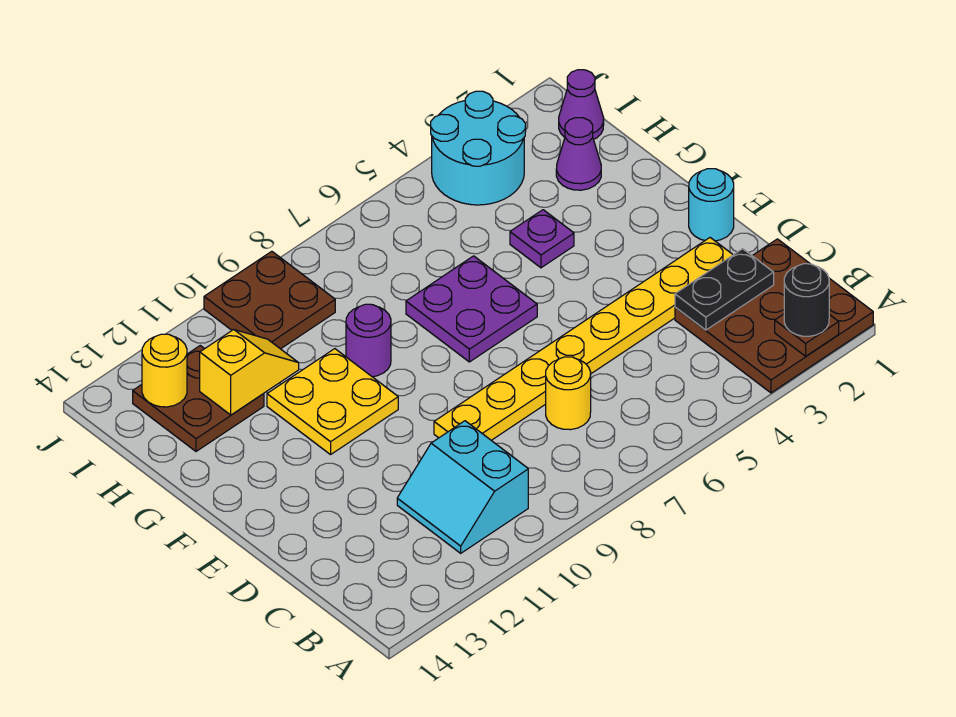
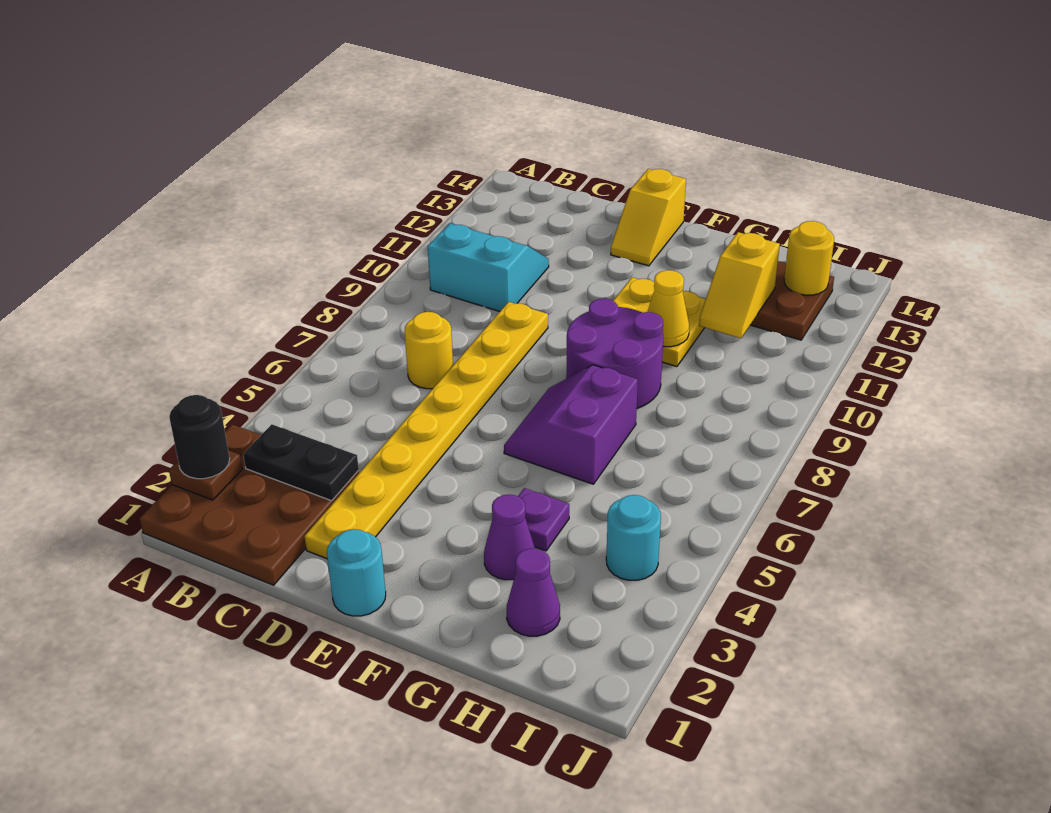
black 1x2 plate [675,249,774,330] -> black 1x2 plate turned to [243,424,359,501]
none -> yellow 1x2 slope [611,169,686,266]
purple 2x2 plate [406,256,537,362] -> purple 2x2 slope [504,365,638,484]
purple 1x1 round brick [346,304,391,377] -> purple 2x2 round brick [566,299,663,408]
none -> yellow 1x1 cone [648,270,689,347]
purple 1x1 cone [559,70,604,139] -> purple 1x1 cone moved to [484,495,535,580]
cyan 2x2 round brick [431,91,526,205] -> cyan 1x1 round brick [606,495,661,580]
brown 2x2 plate [204,251,335,349] -> none

